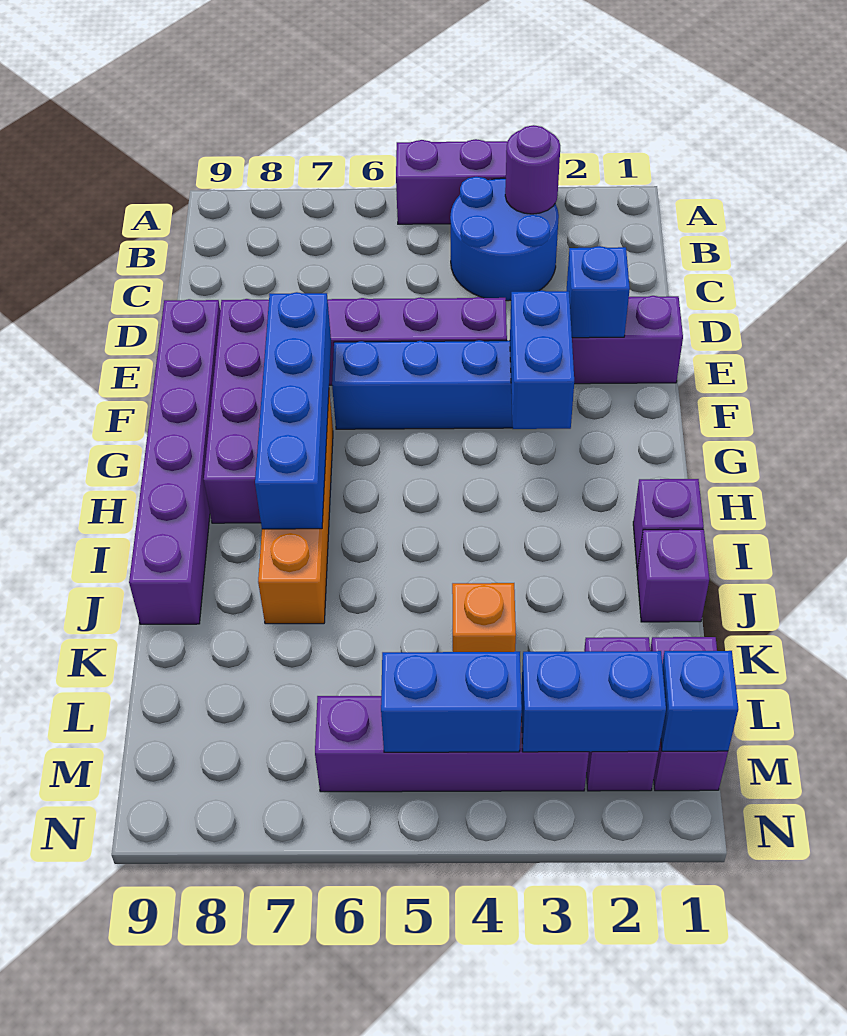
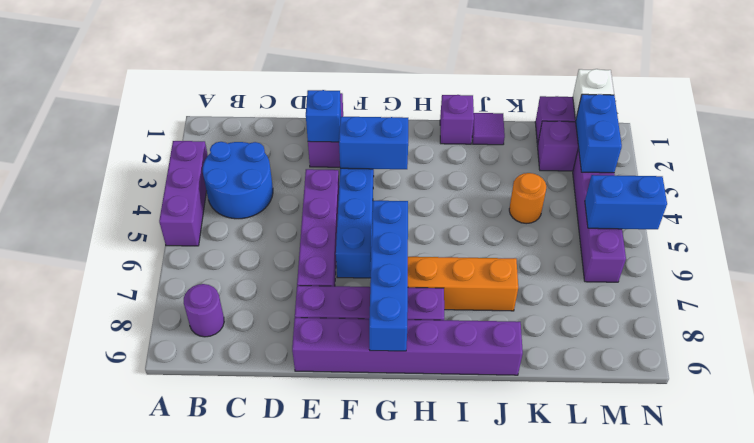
purple 1x1 round brick [505,125,560,214] -> purple 1x1 round brick moved to [184,284,224,337]
blue 1x4 brick [255,292,331,529] -> blue 1x4 brick turned to [369,201,408,351]
purple 1x1 brick [637,529,709,622] -> purple 1x1 tile [472,113,505,145]
orange 1x1 brick [452,583,516,652] -> orange 1x1 round brick [509,173,546,224]
blue 1x1 brick [661,651,738,751] -> white 1x1 brick [573,69,614,120]
blue 1x2 brick [381,652,522,752] -> blue 1x2 brick turned to [585,175,667,229]

